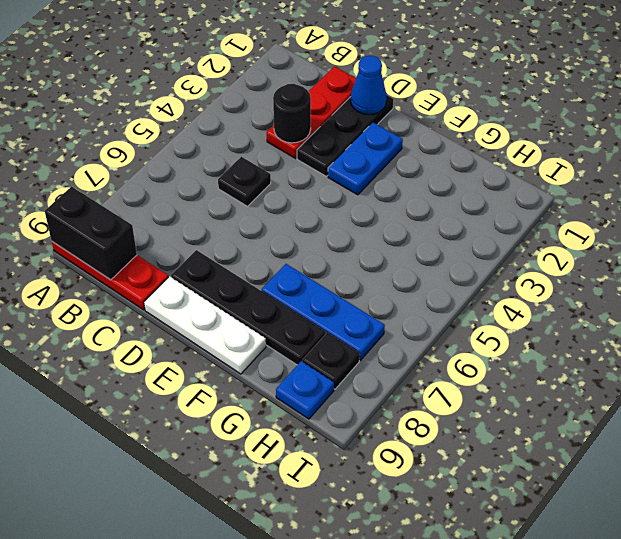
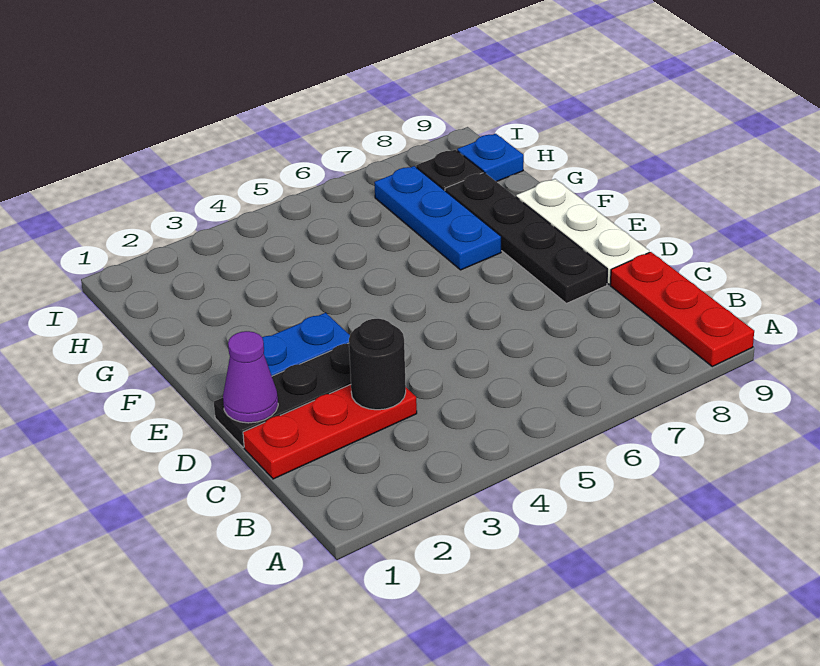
black 1x2 brick [45,186,137,280] -> none
black 1x1 plate [218,157,271,206] -> none
blue 1x1 cone [350,56,387,114] -> purple 1x1 cone [223,331,278,423]

